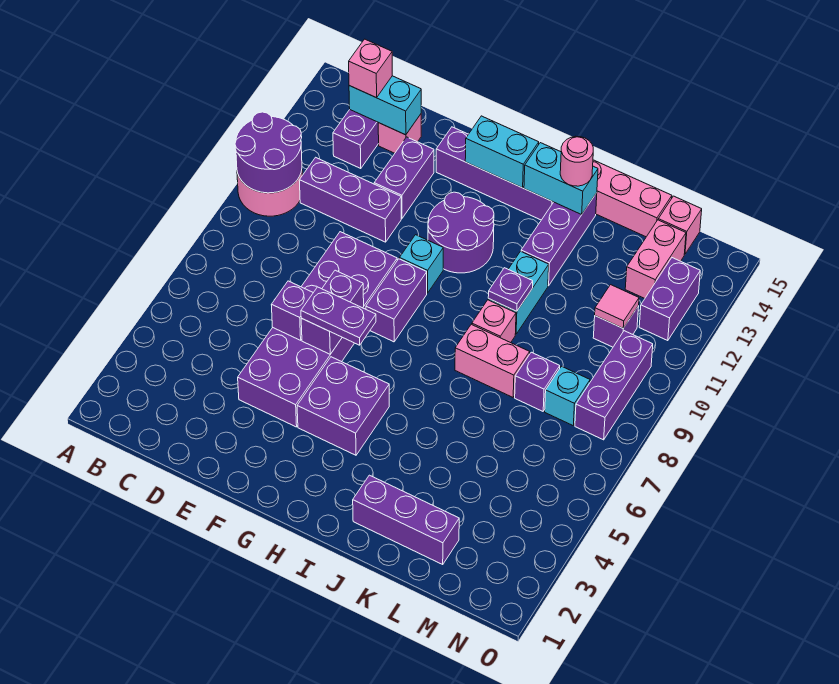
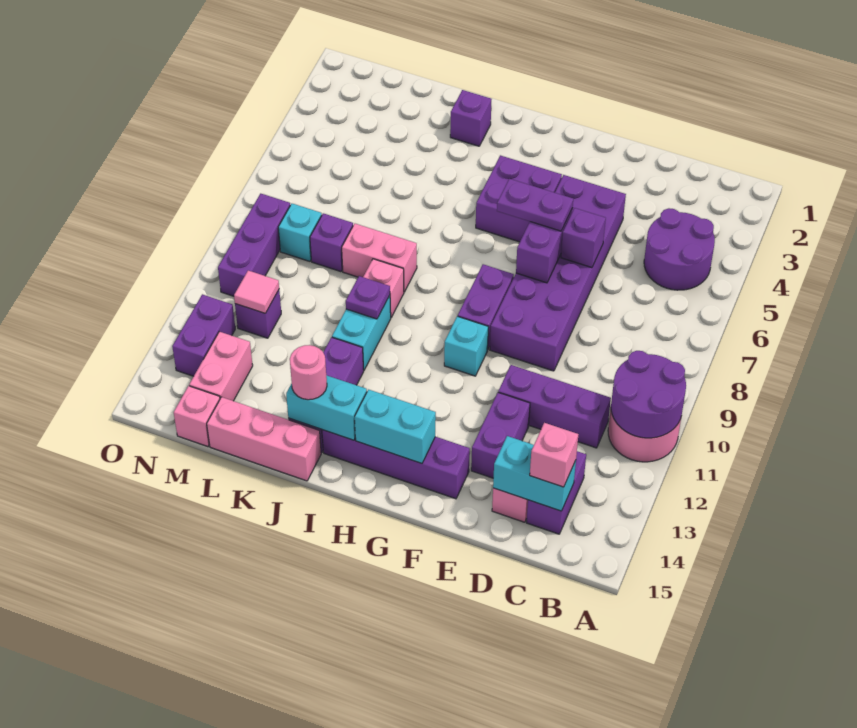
purple 2x2 round brick [428,192,494,273] -> purple 2x2 round brick moved to [644,208,715,290]
purple 1x3 brick [353,475,459,564] -> purple 1x1 brick [450,90,492,146]

